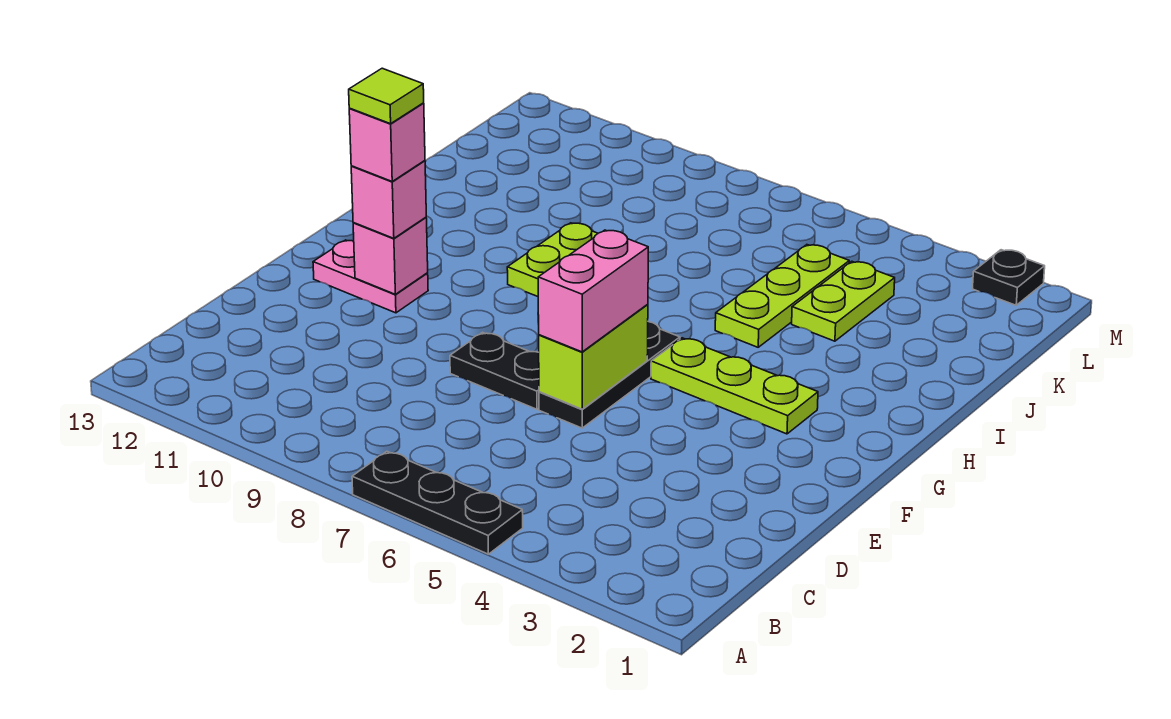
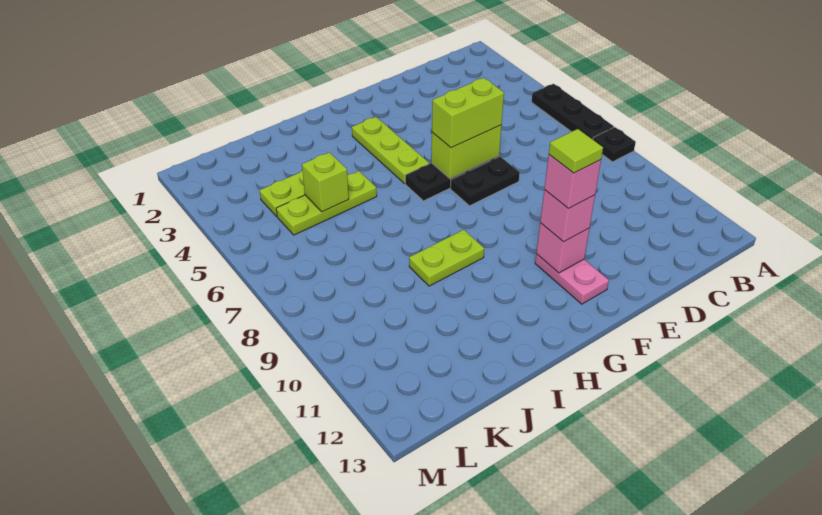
pink 1x2 brick [538,230,648,352] -> lime 1x2 brick [432,78,504,148]
black 1x2 plate [450,332,539,409] -> black 1x2 plate turned to [450,157,520,206]
none -> lime 1x1 brick [302,152,349,212]
black 1x1 plate [973,250,1045,305] -> black 1x1 plate moved to [593,127,636,162]

